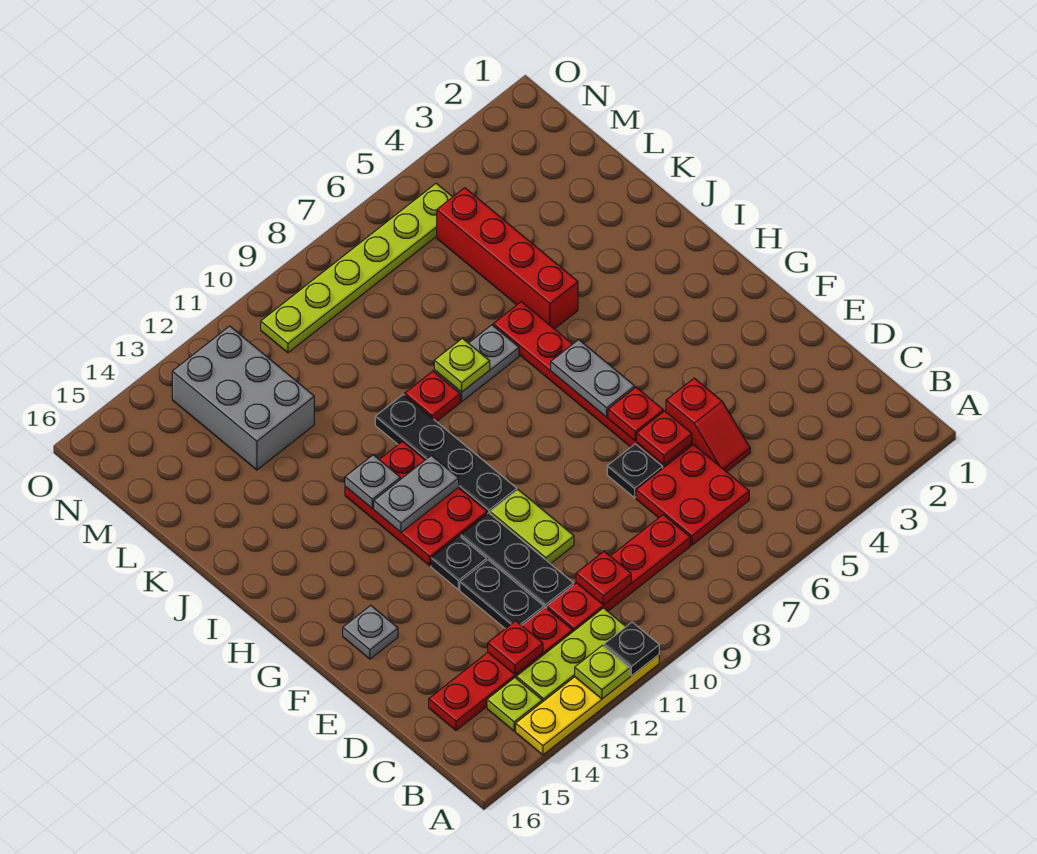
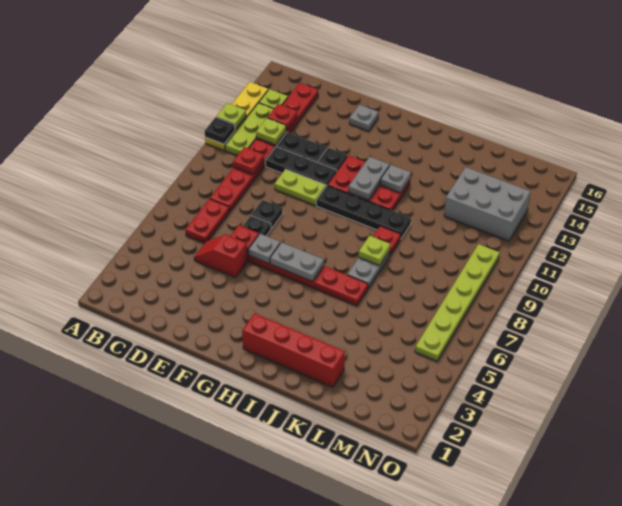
red 2x2 plate [636,445,749,545] -> red 1x2 plate [185,199,229,243]
none -> lime 1x1 plate [256,118,286,145]
none -> black 1x1 plate [251,200,283,229]
red 1x1 plate [608,387,663,441] -> grey 1x1 plate [248,234,280,264]
red 1x4 brick [437,188,578,329] -> red 1x4 brick moved to [242,313,345,387]

